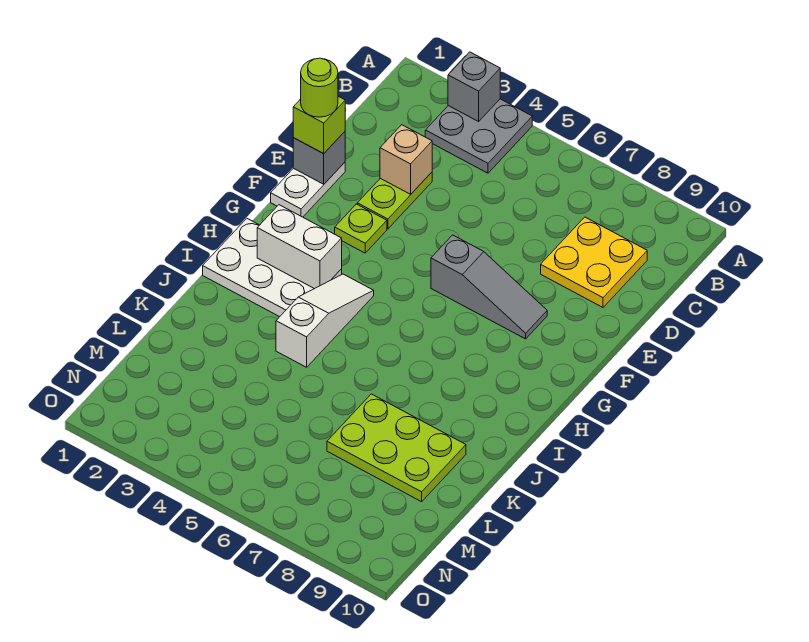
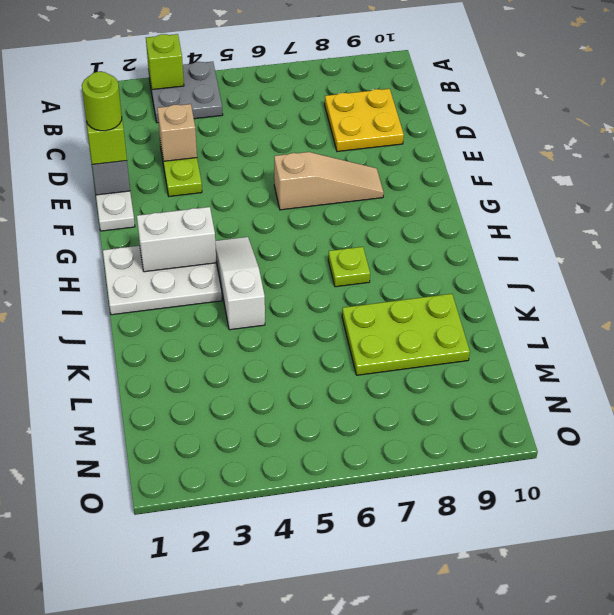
grey 1x1 brick [448,52,500,121] -> lime 1x1 brick [146,34,184,90]
lime 1x1 plate [335,204,387,253] -> lime 1x1 plate moved to [328,247,370,287]
grey 1x3 slope [431,235,547,339] -> tan 1x3 slope [274,152,384,210]

